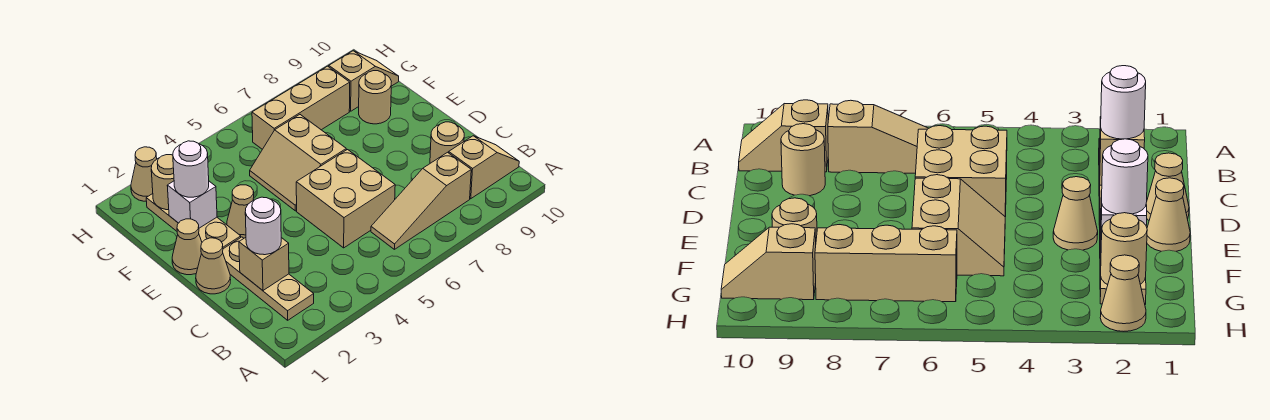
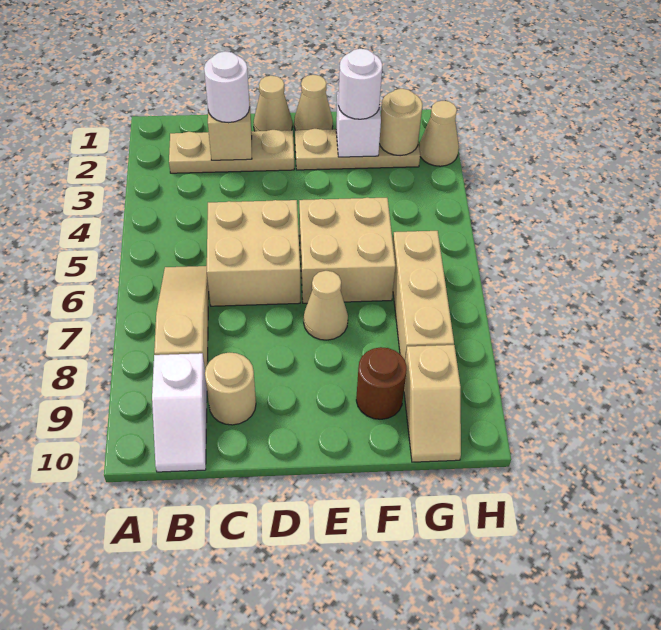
tan 1x2 slope [449,136,519,199] -> white 1x2 slope [152,353,207,472]
tan 1x1 cone [227,185,254,238] -> tan 1x1 cone moved to [304,271,348,340]
tan 2x2 slope [250,115,346,211] -> tan 2x2 brick [299,198,395,303]
tan 1x1 round brick [359,71,391,124] -> brown 1x1 round brick [356,347,407,419]

